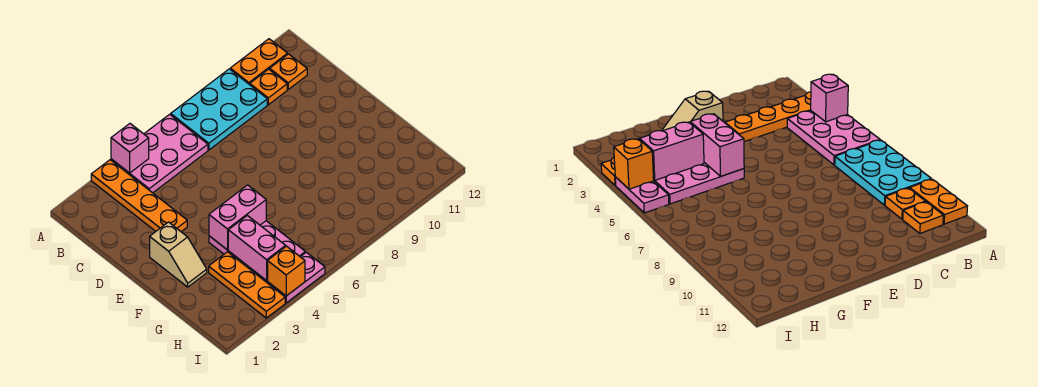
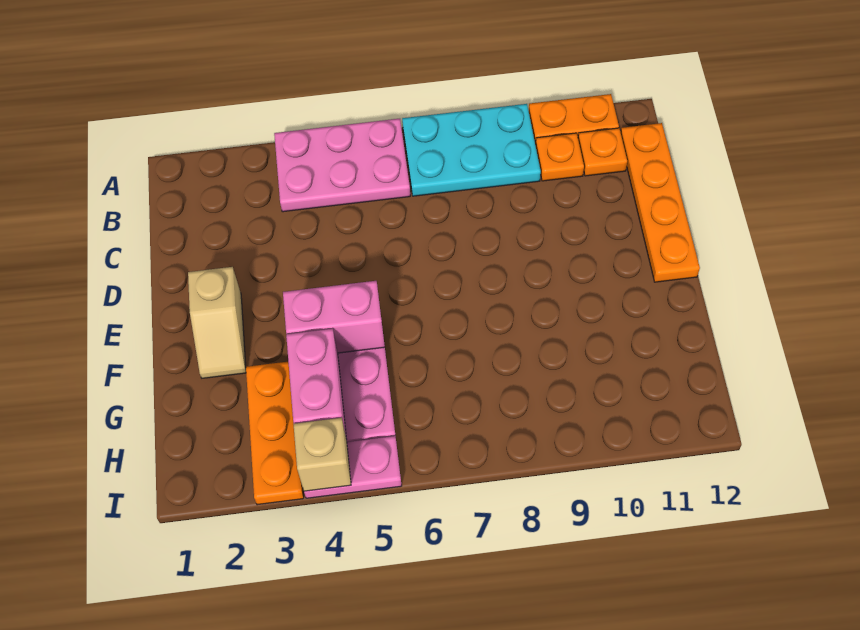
orange 1x4 plate [91,160,187,232] -> orange 1x4 plate moved to [621,123,700,282]
pink 1x1 brick [111,124,149,173] -> none
orange 1x1 brick [268,246,305,296] -> tan 1x1 brick [293,418,351,491]

